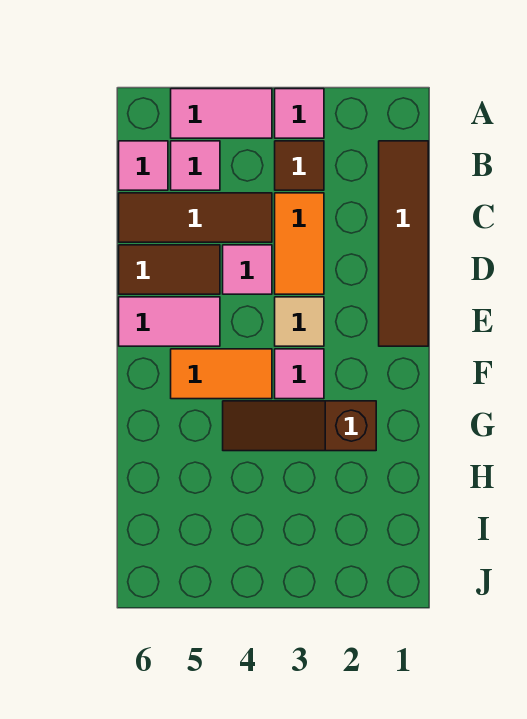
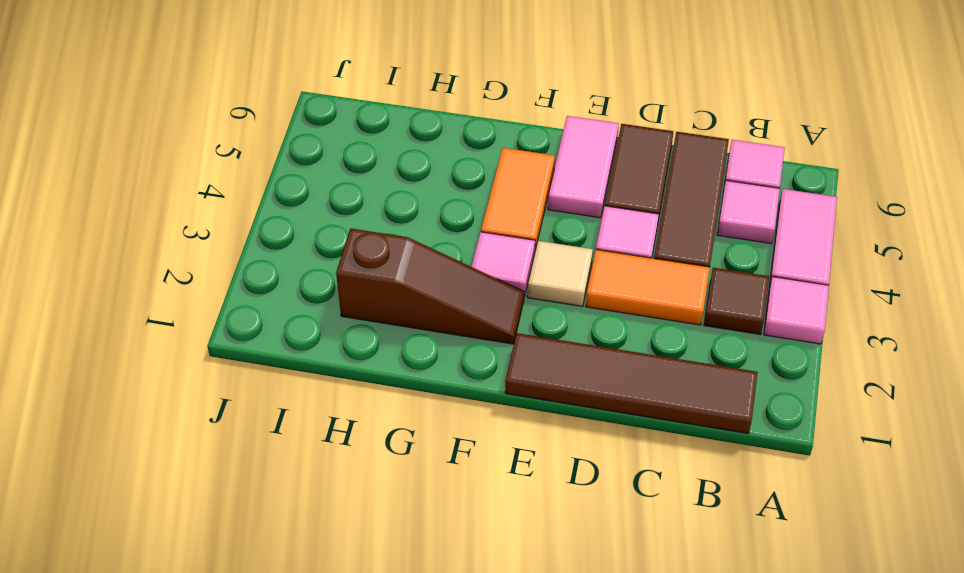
brown 1x3 slope [223,401,376,451] -> brown 1x3 slope turned to [336,228,524,344]

